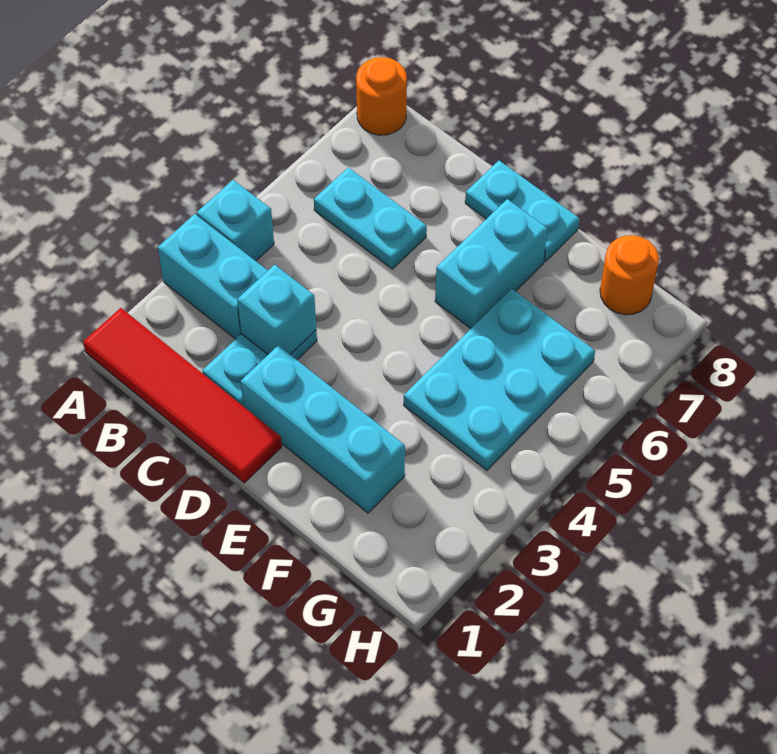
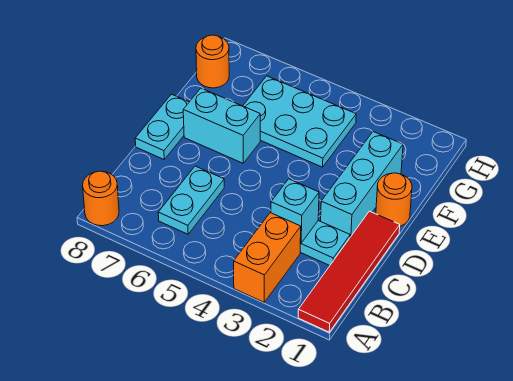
cyan 1x2 brick [158,214,268,339] -> orange 1x2 brick [234,213,301,302]
cyan 1x1 brick [197,180,274,261] -> none
none -> orange 1x1 round brick [376,173,412,226]

